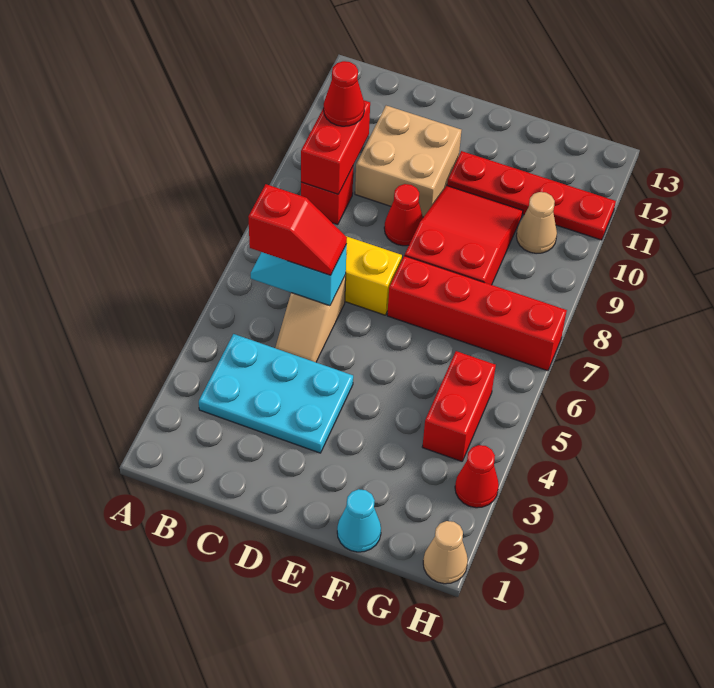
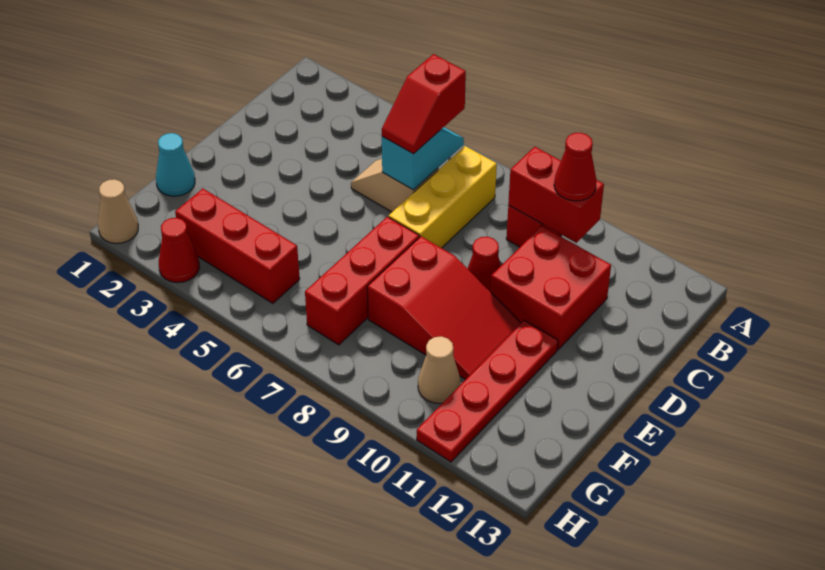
cyan 2x3 plate [199,334,353,453] -> none
tan 2x2 brick [355,106,461,217] -> red 2x2 brick [491,226,611,349]
red 1x4 brick [387,256,567,371] -> red 1x3 brick [305,217,419,345]
red 1x2 brick [422,351,496,461] -> red 1x3 brick [175,189,300,303]

